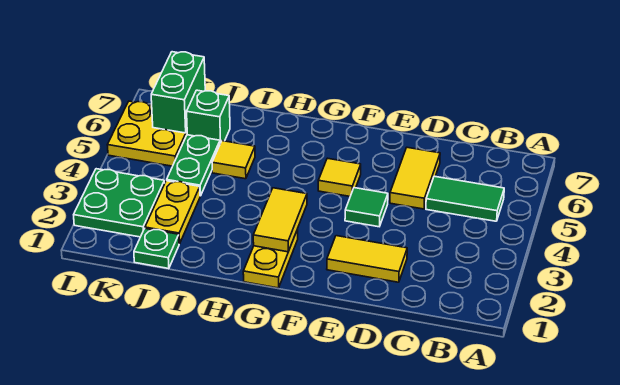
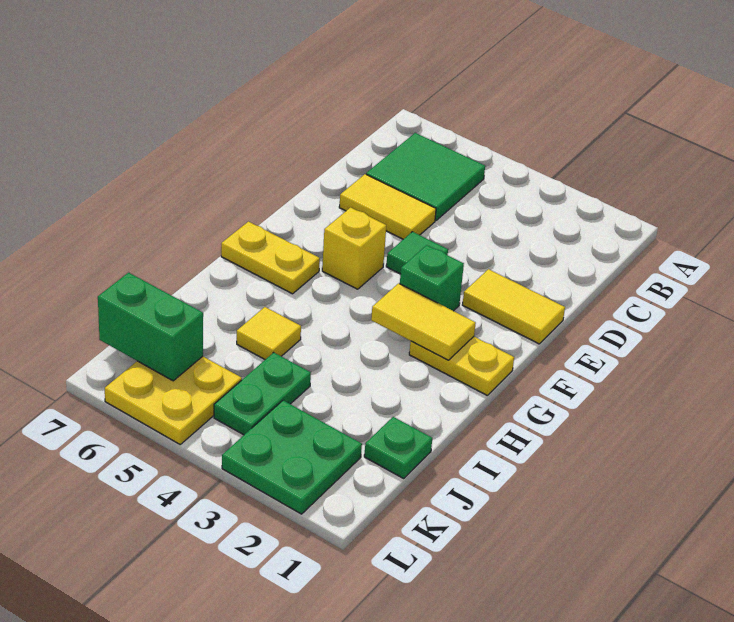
green 1x2 tile [426,176,504,221] -> green 2x2 tile [366,133,485,221]
yellow 1x2 tile [327,236,407,282] -> yellow 1x2 tile turned to [463,269,565,344]
yellow 1x1 tile [318,158,361,196] -> yellow 1x1 brick [322,207,386,289]
yellow 1x2 plate [145,181,200,244] -> yellow 1x2 plate moved to [221,222,320,294]
green 1x2 plate [167,135,220,196] -> green 1x2 plate turned to [214,352,311,435]
green 1x1 brick [187,90,230,143] -> green 1x1 brick moved to [400,245,464,311]

